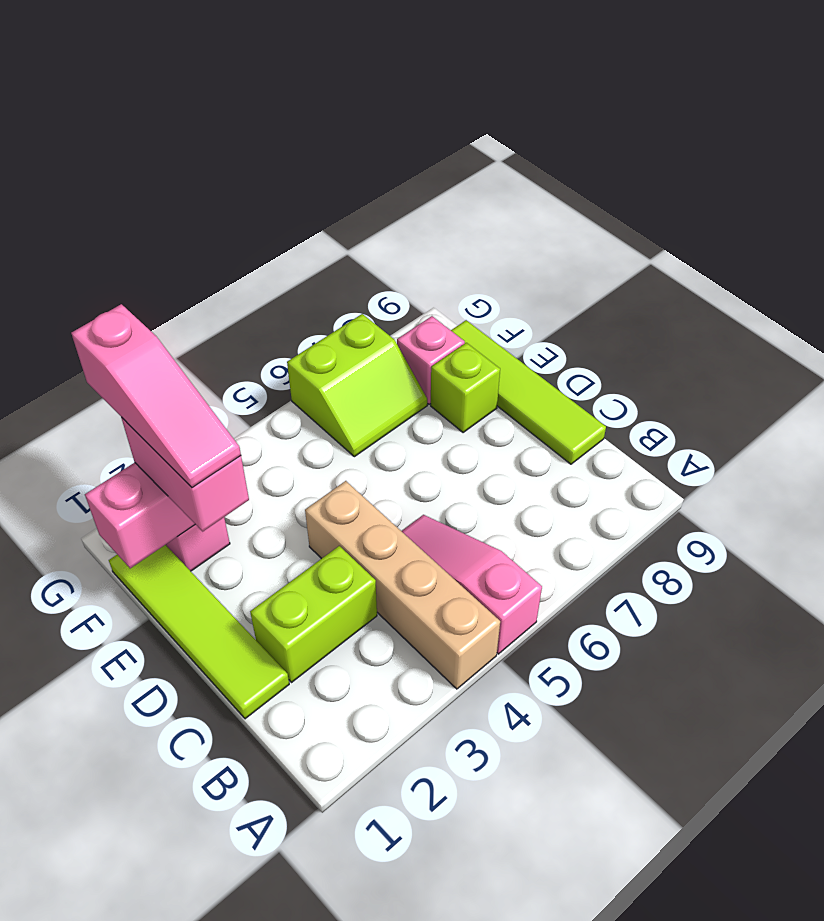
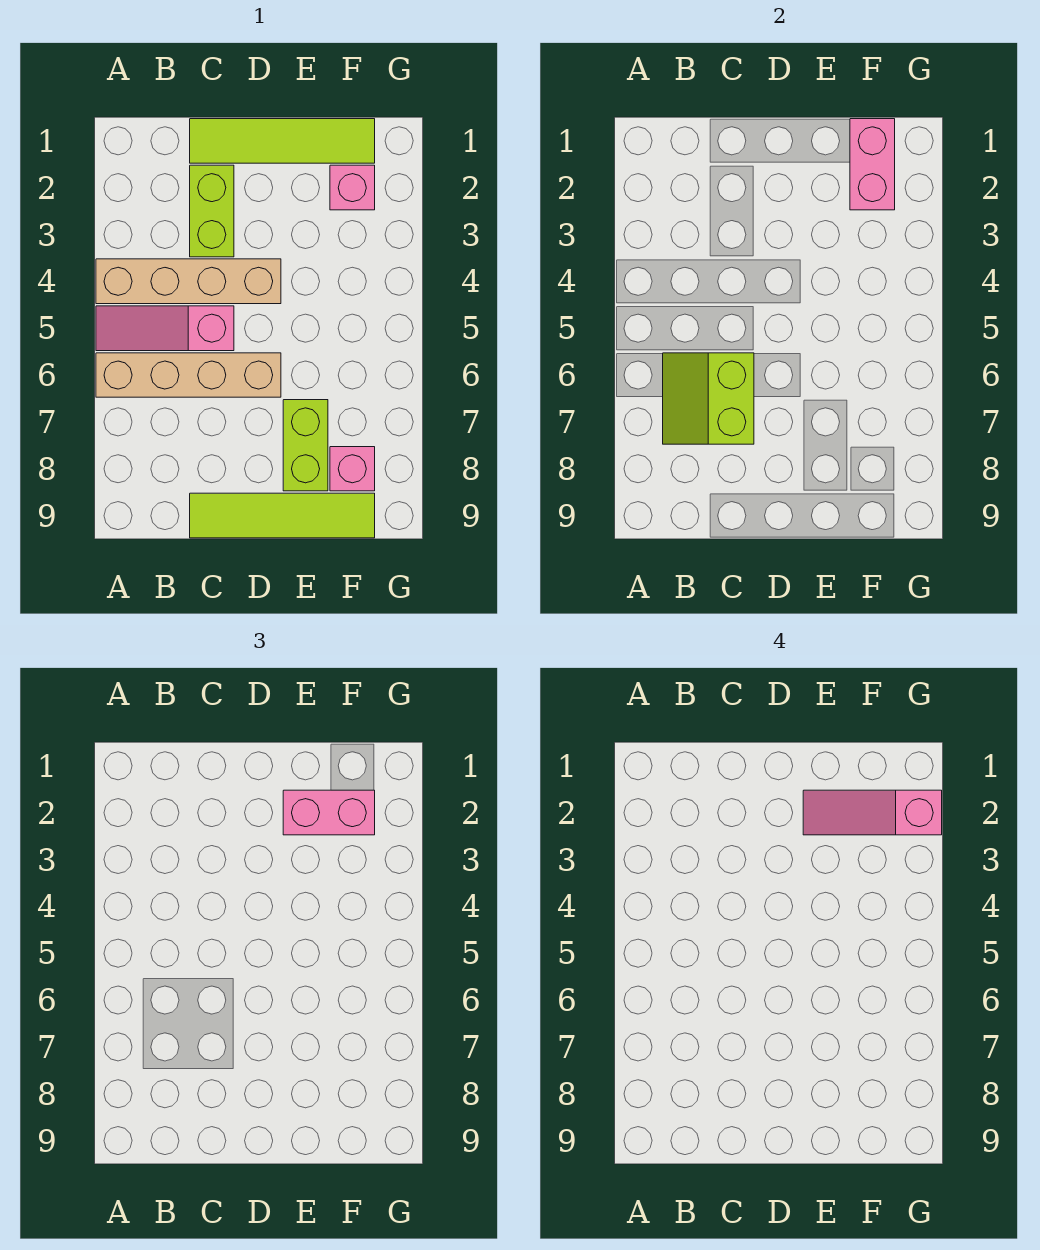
pink 1x3 slope [402,515,542,654] -> pink 1x3 slope turned to [96,306,234,351]
none -> tan 1x4 brick [96,353,281,397]
lime 1x1 brick [431,343,500,433] -> lime 1x2 brick [283,400,328,491]
lime 2x2 slope [287,314,427,457] -> lime 2x2 slope moved to [663,353,754,444]

